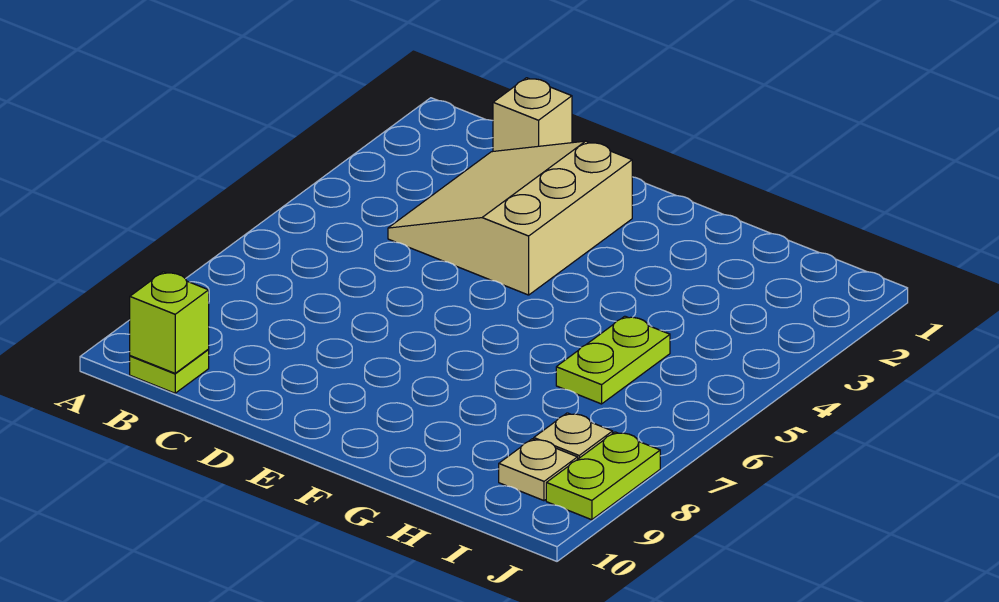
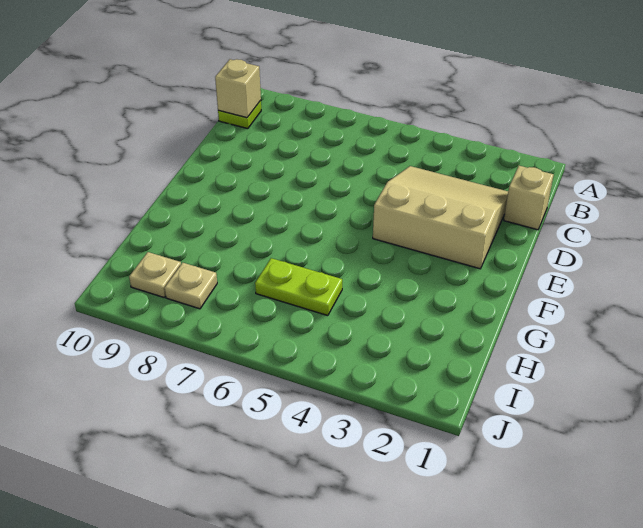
lime 1x1 brick [130,272,209,373] -> tan 1x1 brick [215,59,261,118]
lime 1x2 plate [546,432,660,520] -> none

